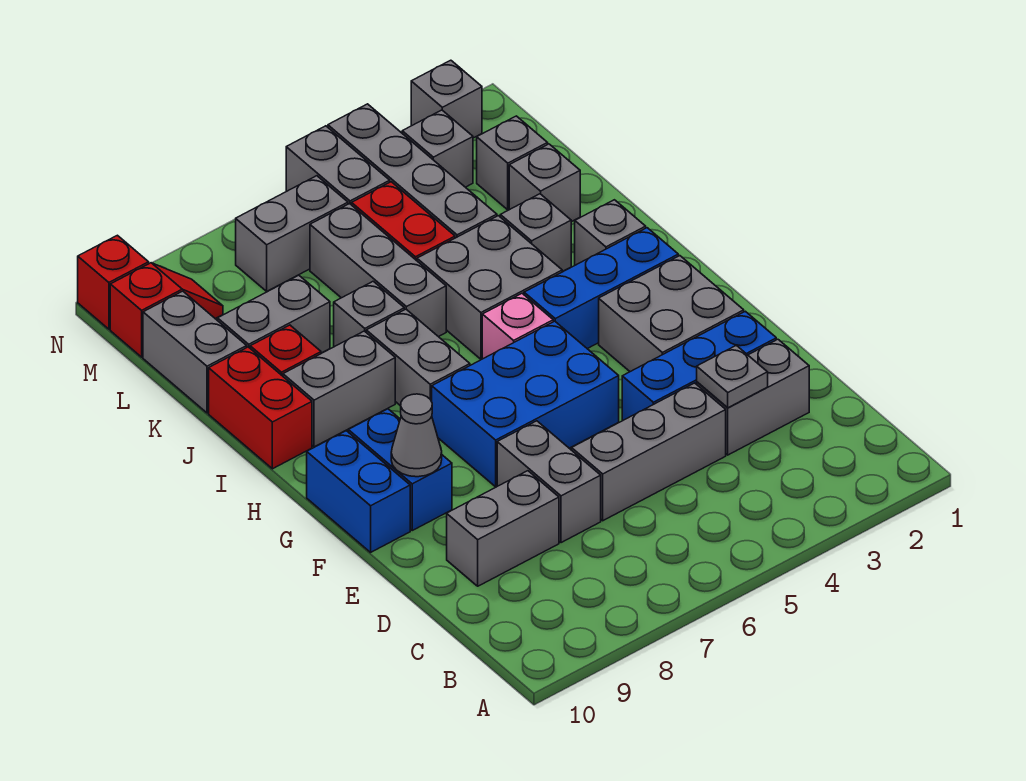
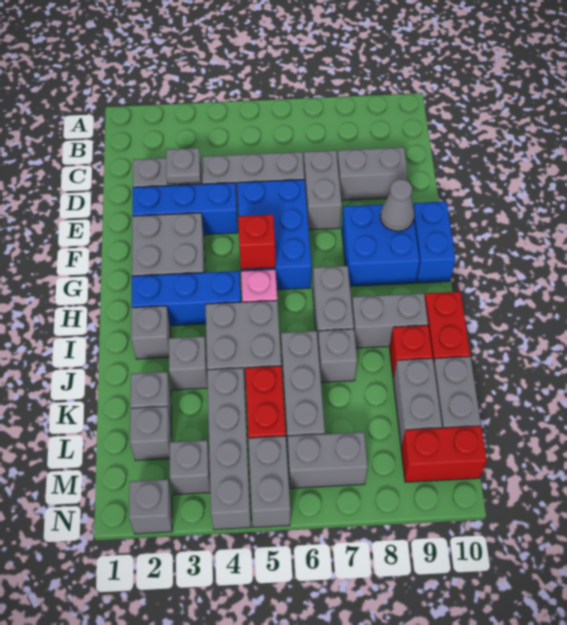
blue 2x3 brick [432,321,619,487] -> blue 2x3 brick turned to [237,180,312,290]
blue 1x2 brick [348,409,452,530] -> blue 2x2 brick [342,204,420,286]
grey 1x2 brick [218,275,330,353] -> grey 1x2 brick turned to [393,359,442,447]
red 1x2 slope [110,263,223,357] -> red 1x2 brick [401,426,487,482]
red 1x1 brick [78,235,149,329] -> red 1x1 brick moved to [238,215,275,269]

